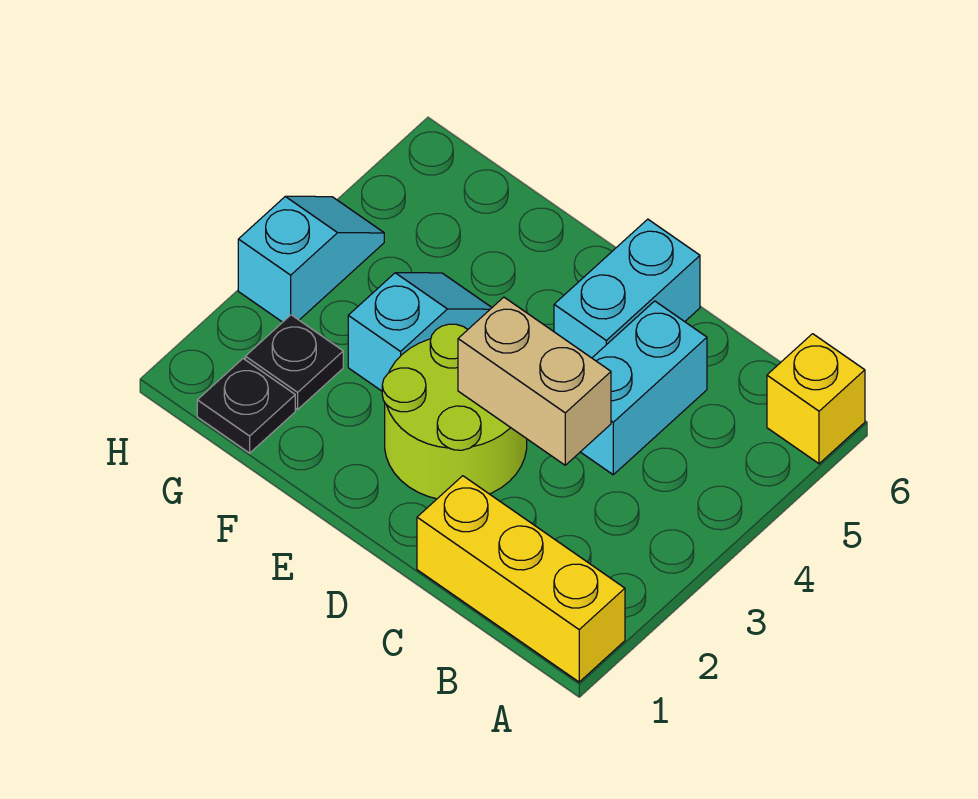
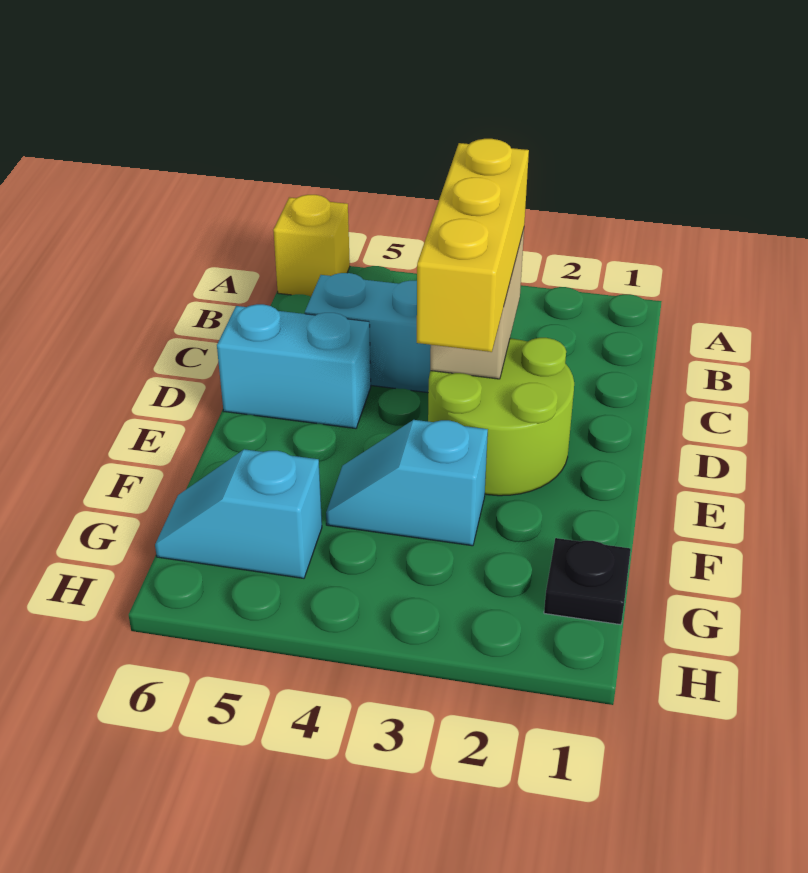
yellow 1x3 brick [417,476,625,682] -> yellow 1x3 brick moved to [417,139,529,352]
black 1x1 plate [245,315,343,409] -> none
cyan 1x2 slope [238,196,384,322] -> cyan 1x2 slope moved to [155,449,322,578]

